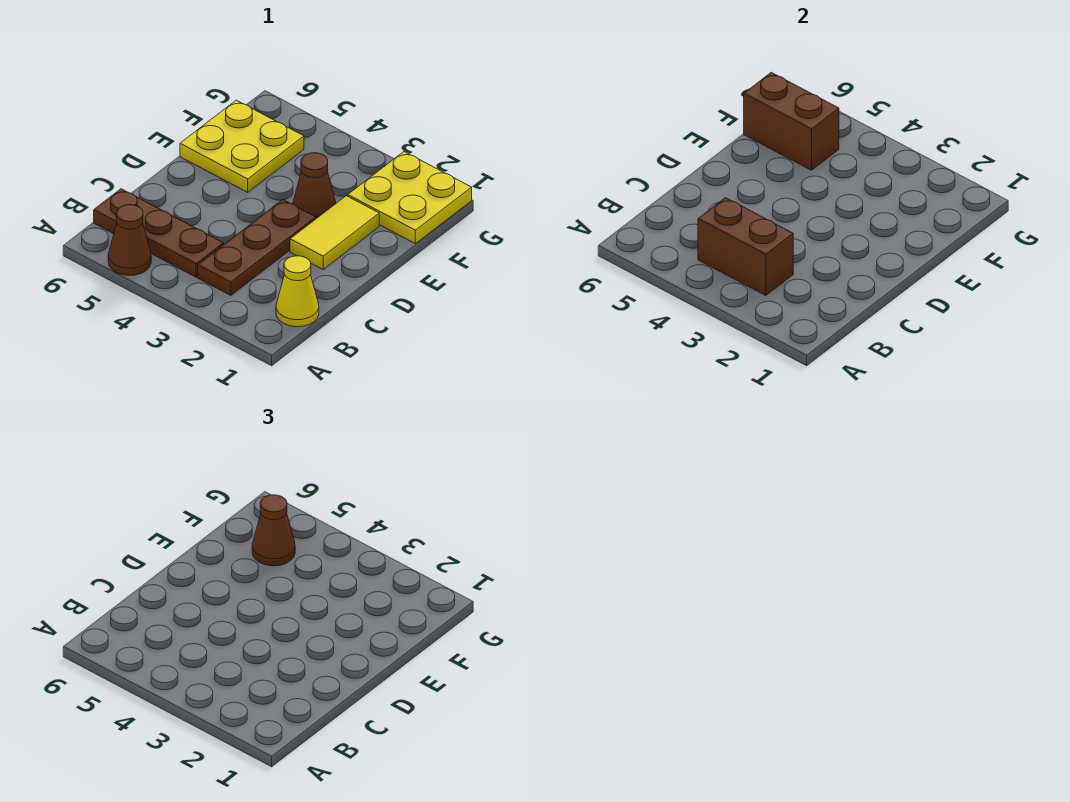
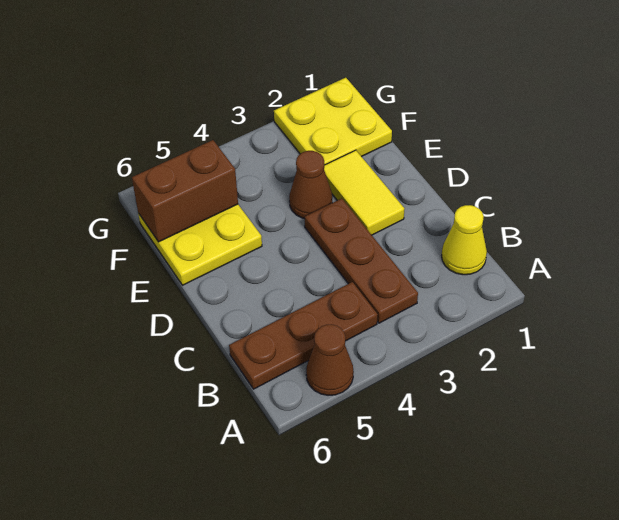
brown 1x2 brick [698,198,793,296] -> none
brown 1x1 cone [252,495,295,566] -> none

